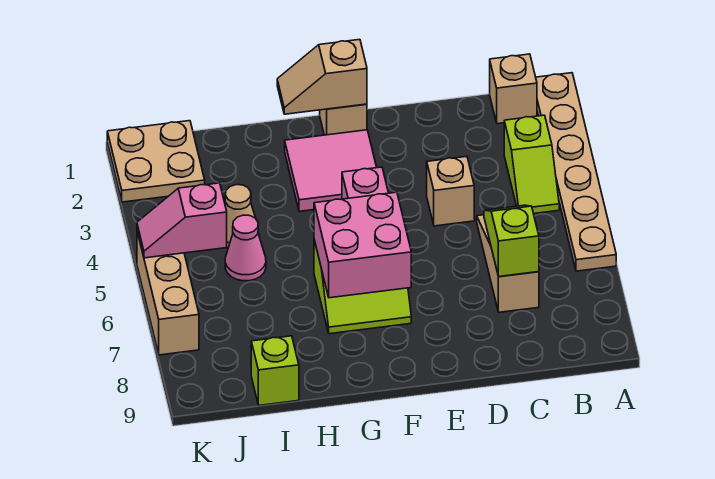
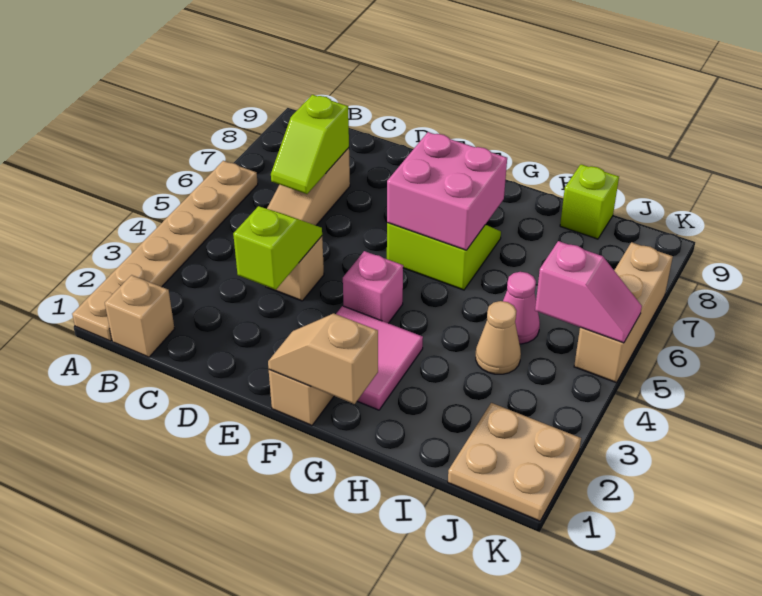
lime 1x2 slope [504,115,559,214] -> lime 1x2 slope moved to [233,206,322,290]
tan 1x2 slope [277,39,367,114] -> tan 1x2 slope turned to [268,313,378,404]

